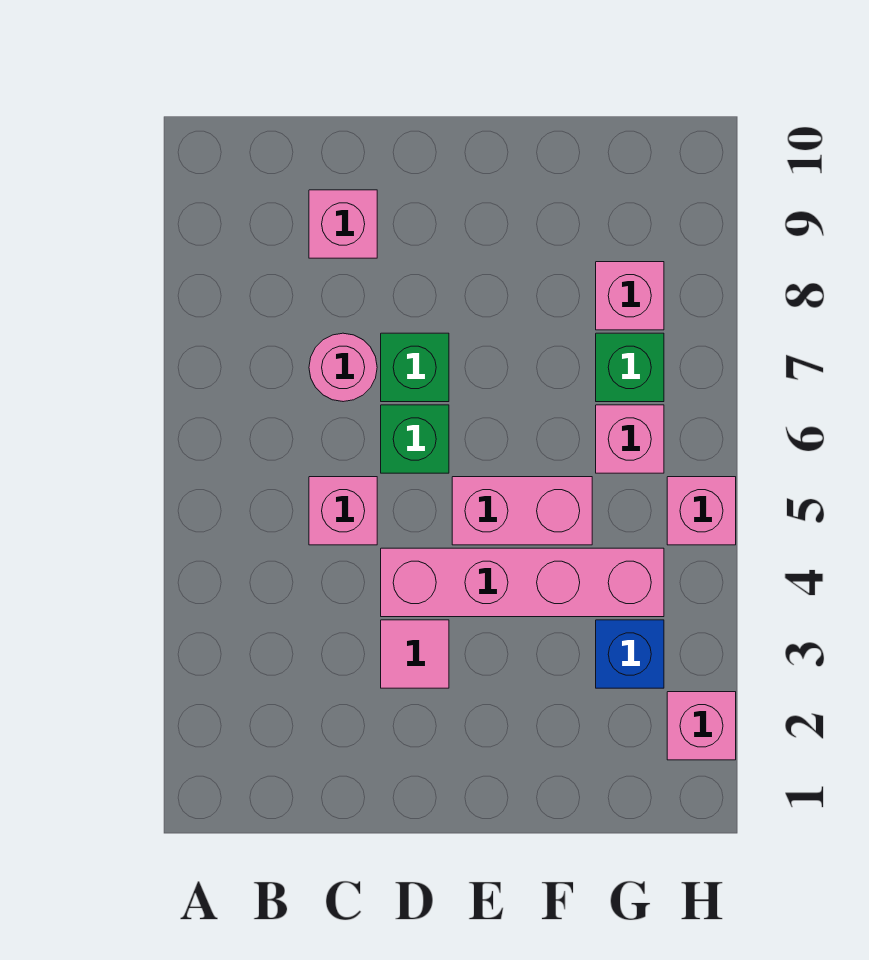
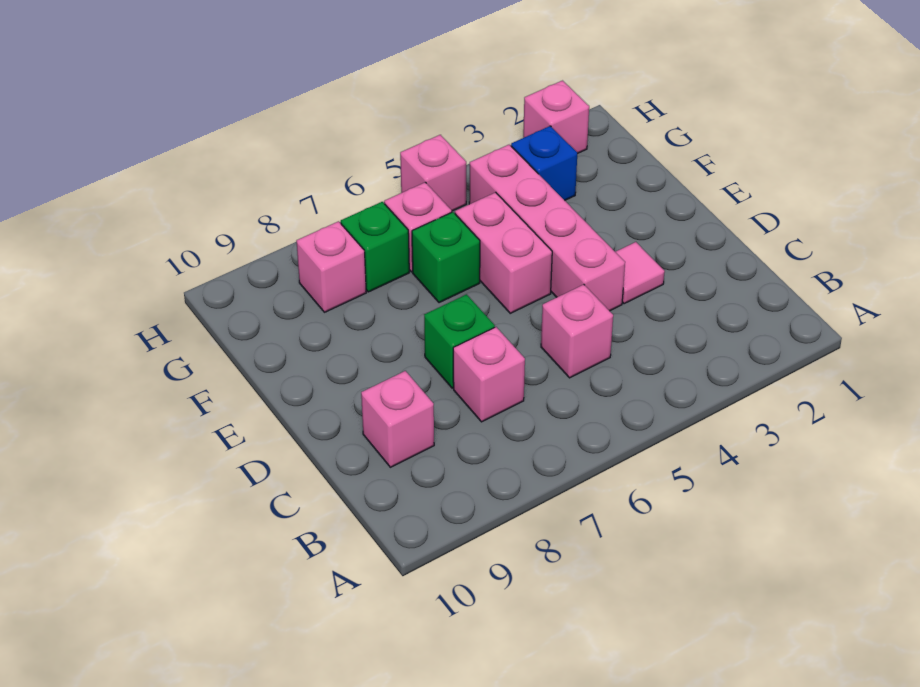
pink 1x1 round brick [309,333,377,402] -> pink 1x1 brick [453,327,525,422]
green 1x1 brick [381,405,449,473] -> green 1x1 brick moved to [412,212,480,303]

